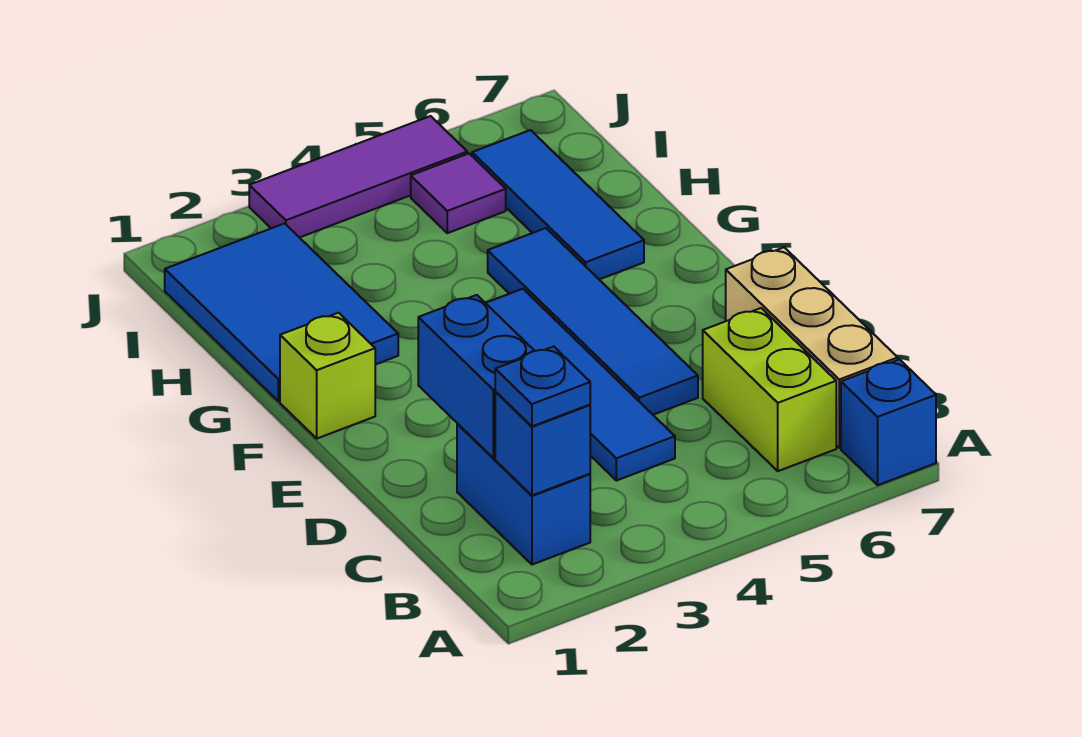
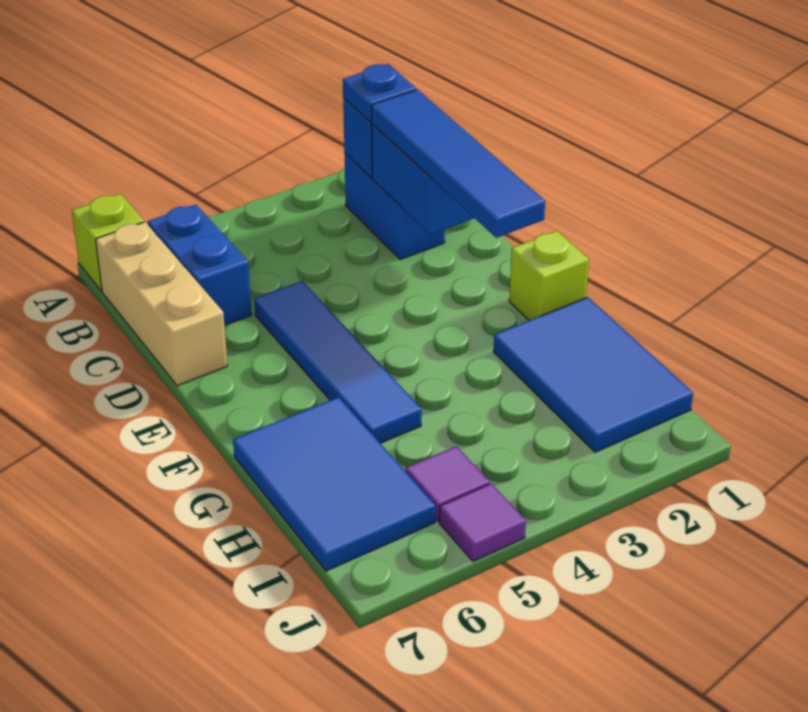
blue 1x1 brick [841,359,936,485] -> lime 1x1 brick [72,194,144,291]
lime 1x2 brick [703,308,836,471] -> blue 1x2 brick [148,205,252,326]
blue 1x4 tile [486,289,675,481] -> blue 1x4 tile moved to [372,90,545,238]
blue 1x3 tile [472,130,644,279] -> blue 2x3 tile [233,397,435,571]
purple 1x3 tile [249,116,467,238] -> purple 1x1 tile [439,483,526,562]

